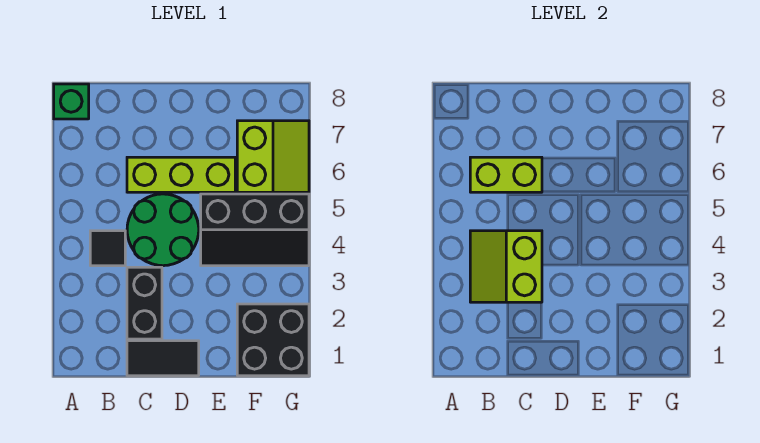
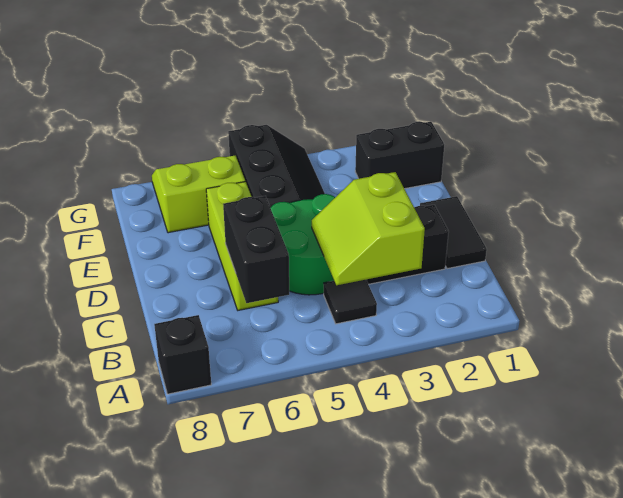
green 1x1 brick [54,84,89,119] -> black 1x1 brick [154,315,211,394]
lime 2x2 slope [470,231,542,302] -> lime 2x2 slope turned to [312,172,425,285]
lime 1x2 brick [470,157,542,192] -> black 1x2 brick [223,196,289,303]
black 2x2 brick [237,304,309,376] -> black 1x2 brick [355,122,444,189]

